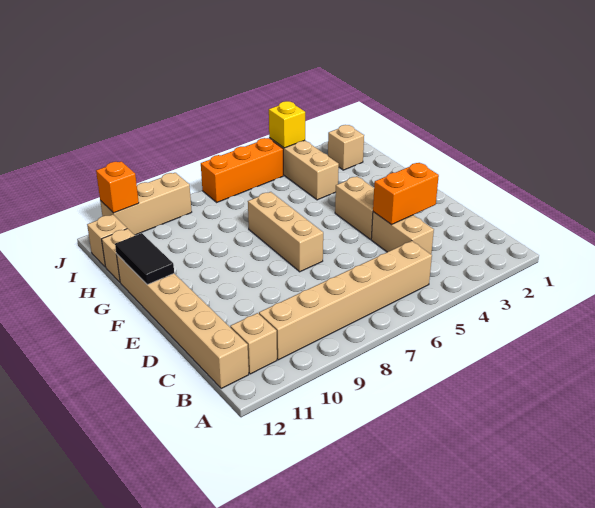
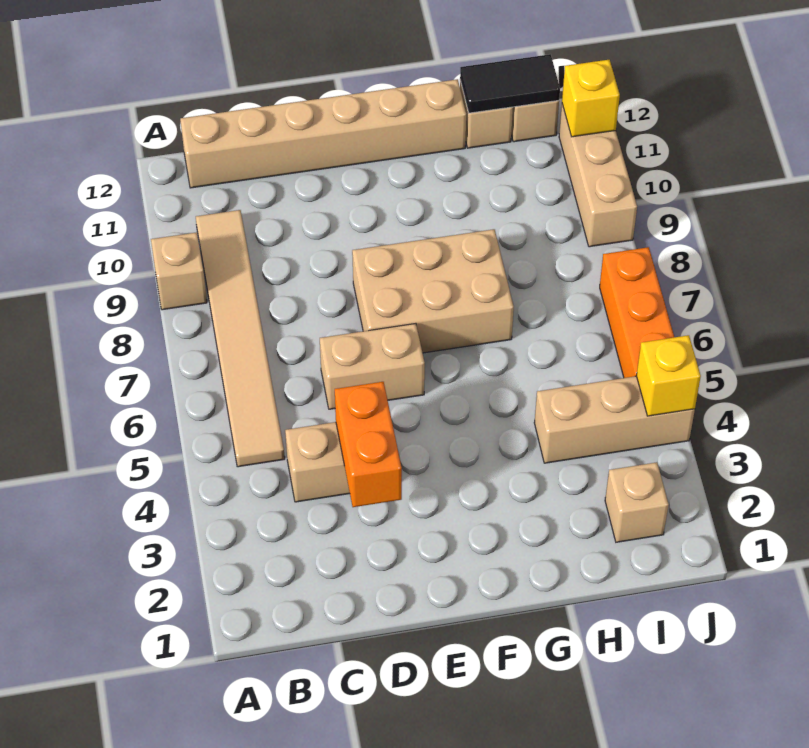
tan 1x6 brick [259,241,432,360] -> tan 1x6 tile [196,210,285,467]
tan 1x1 brick [230,313,277,374] -> tan 1x1 brick moved to [151,232,207,310]
tan 1x2 brick [335,177,374,240] -> tan 1x2 brick moved to [320,324,425,409]
tan 1x3 brick [248,192,323,272] -> tan 2x3 brick [352,229,514,353]
black 1x2 tile [115,233,174,285] -> black 1x2 tile moved to [460,54,560,113]
orange 1x1 brick [96,161,139,213] -> yellow 1x1 brick [562,60,620,137]

